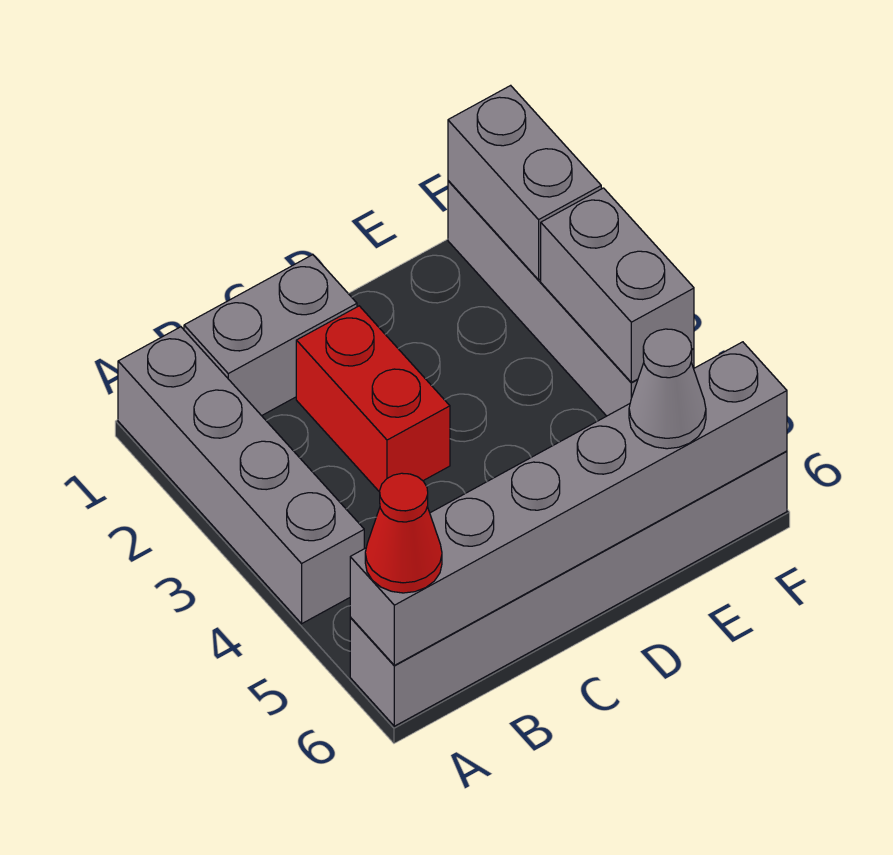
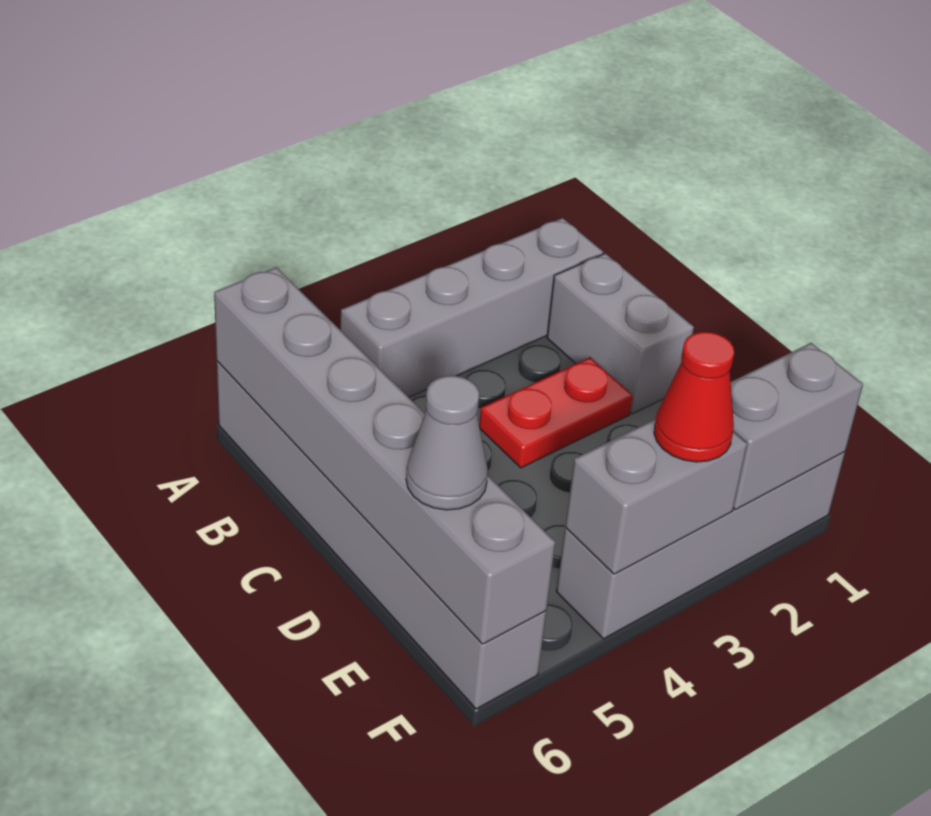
red 1x1 cone [365,473,442,593] -> red 1x1 cone moved to [654,332,734,462]
red 1x2 brick [296,306,450,492] -> red 1x2 plate [479,358,633,468]

